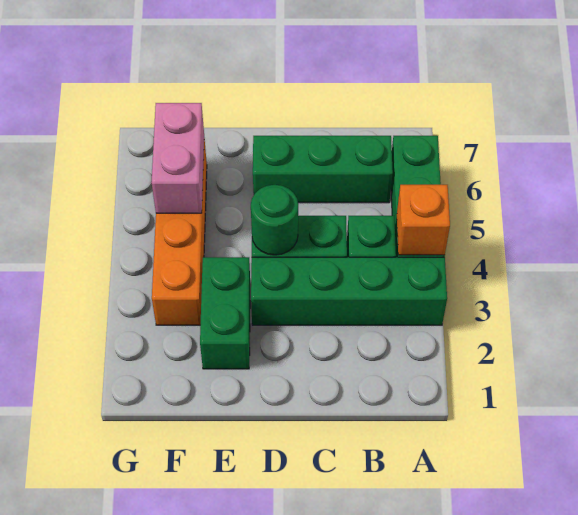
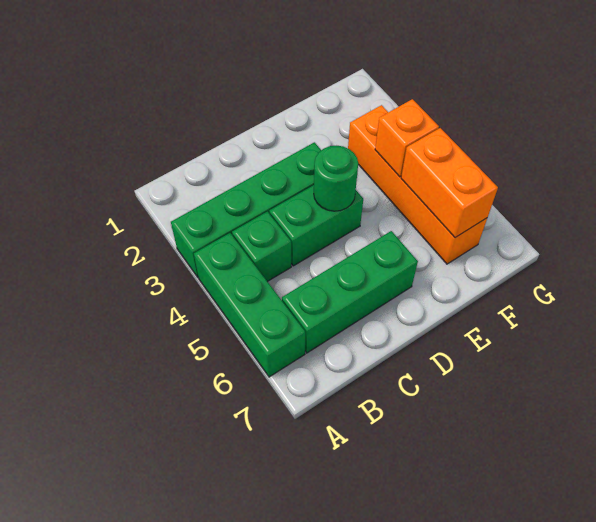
orange 1x1 brick [397,185,450,255] -> orange 1x1 brick moved to [375,99,439,177]
green 1x2 brick [200,257,250,369] -> none
pink 1x2 brick [151,103,204,213] -> orange 1x2 brick [401,128,498,237]

